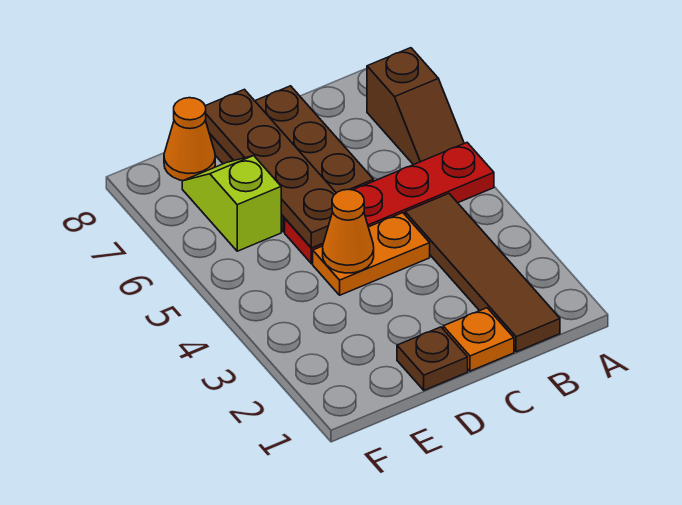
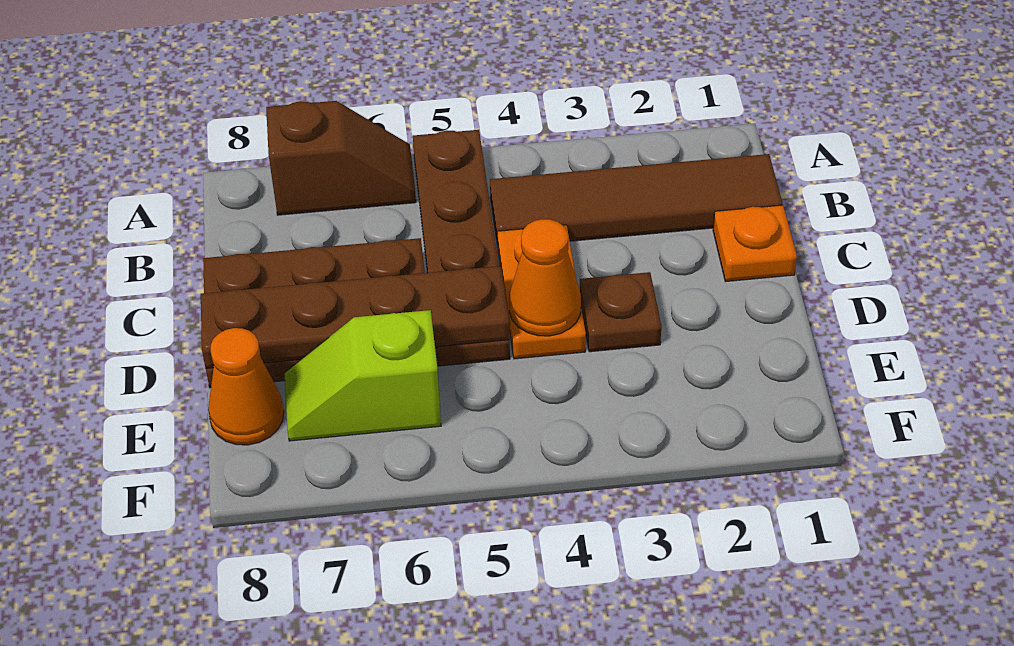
red 1x4 plate [285,143,494,264] -> brown 1x4 plate [413,130,510,366]
brown 1x1 plate [397,327,468,390] -> brown 1x1 plate moved to [580,272,661,352]

